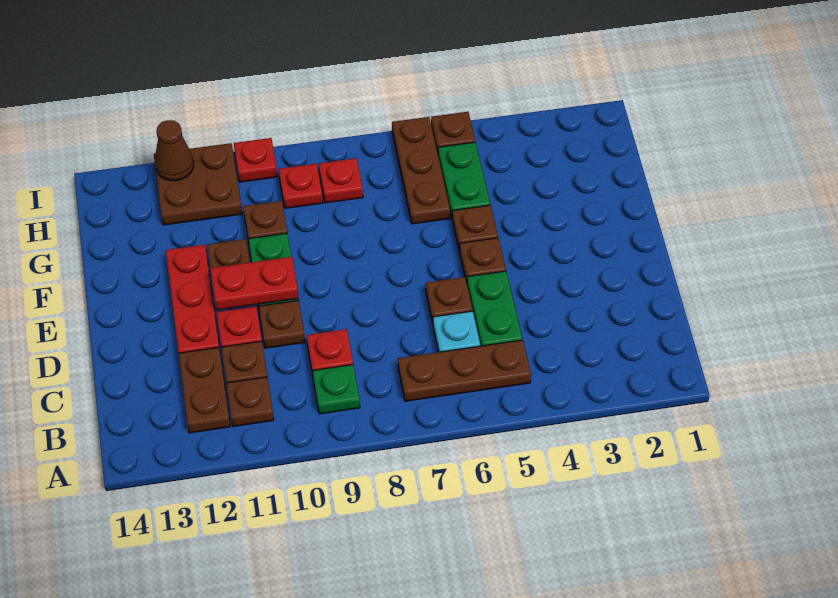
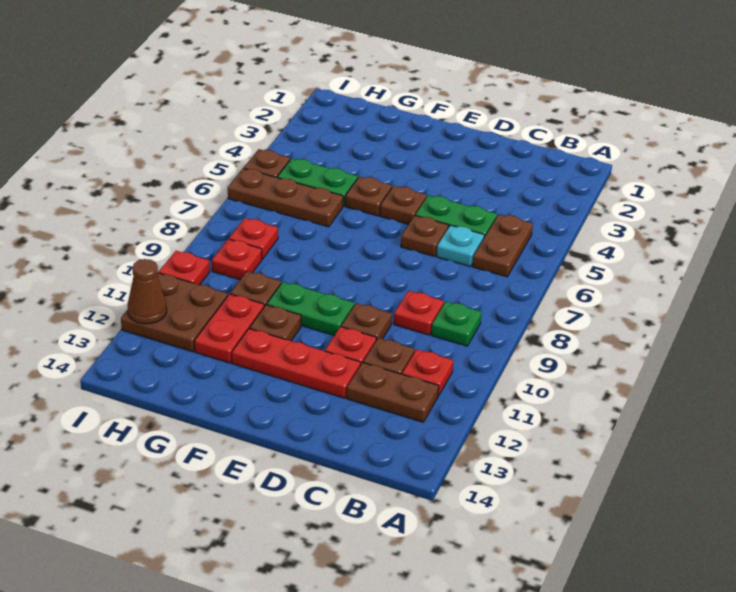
brown 1x3 plate [398,340,531,401] -> brown 1x2 plate [473,214,533,277]
brown 1x1 plate [226,377,274,426] -> red 1x1 plate [402,349,453,396]
red 1x2 plate [210,257,298,310] -> red 1x2 plate moved to [194,294,264,363]

